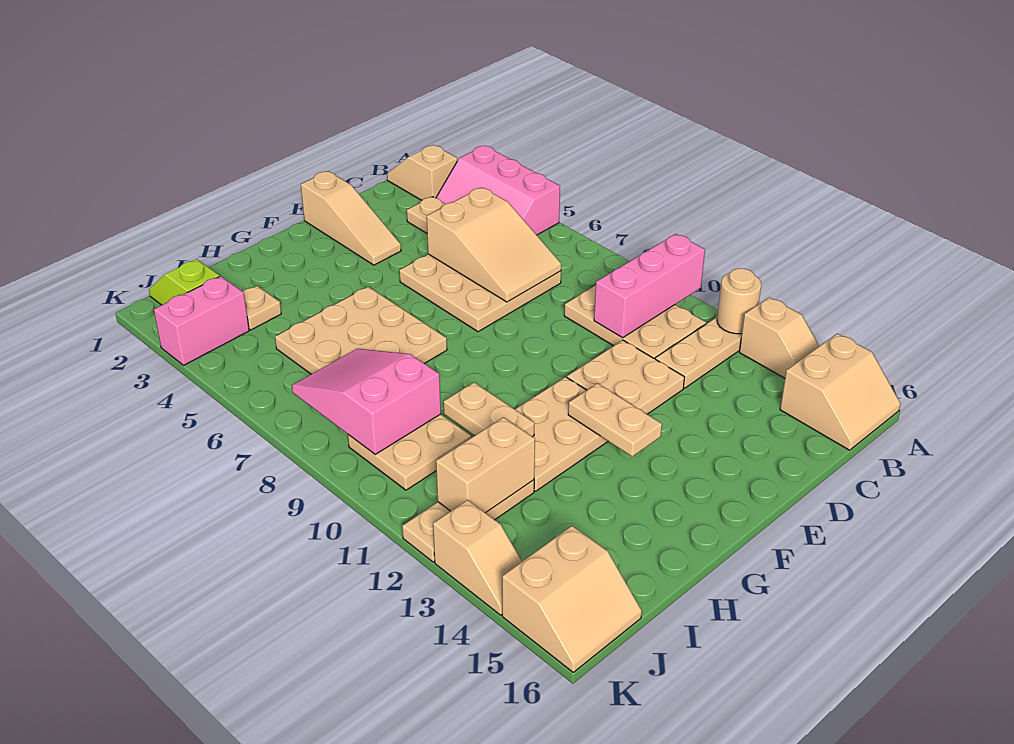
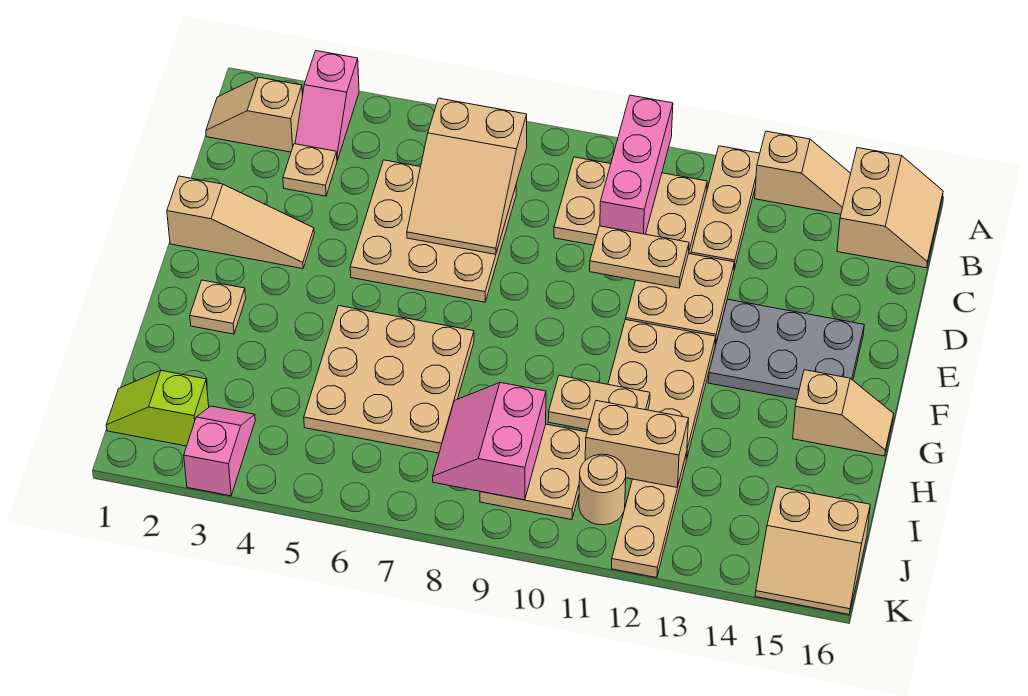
pink 2x3 slope [436,146,560,235] -> pink 1x2 slope [295,51,359,160]
tan 1x1 round brick [717,269,761,334] -> tan 1x1 round brick moved to [579,454,626,525]
tan 2x3 slope [427,187,561,302] -> tan 2x3 slope turned to [407,98,527,254]
none -> grey 2x3 plate [708,299,864,400]
tan 1x2 plate [568,383,662,456] -> tan 1x2 plate moved to [590,226,689,288]
tan 1x1 plate [243,286,281,330] -> tan 1x1 plate moved to [190,280,246,334]
pink 2x3 slope [292,349,441,454] -> pink 2x2 slope [433,383,546,500]
tan 1x2 brick [436,417,535,513] -> tan 1x2 brick turned to [585,401,689,488]
pink 1x2 brick [154,276,249,365] -> pink 1x2 slope [184,406,255,496]
tan 2x2 slope [502,526,642,672] -> tan 2x2 slope turned to [755,487,870,614]
tan 1x2 slope [433,500,522,615] -> tan 1x2 slope moved to [793,370,894,456]

